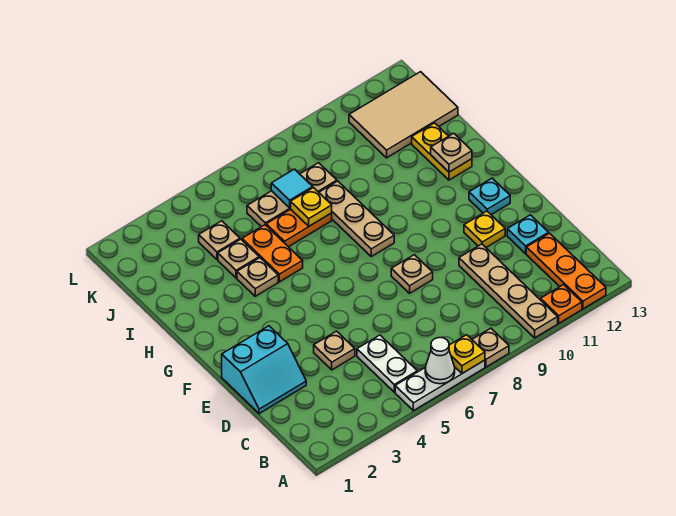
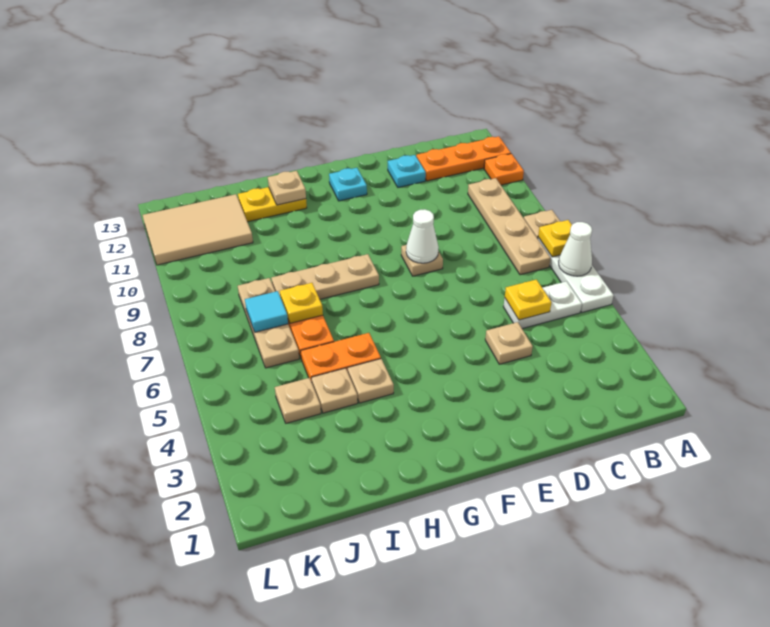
tan 1x4 plate [459,244,558,338] -> tan 1x4 plate turned to [468,178,551,275]
cyan 2x2 slope [222,326,306,414] -> none
none -> white 1x1 cone [406,209,439,263]
yellow 1x1 plate [464,211,505,247] -> yellow 1x1 plate moved to [505,280,551,320]
tan 2x3 tile [349,72,458,158] -> tan 2x3 tile turned to [143,194,253,265]

